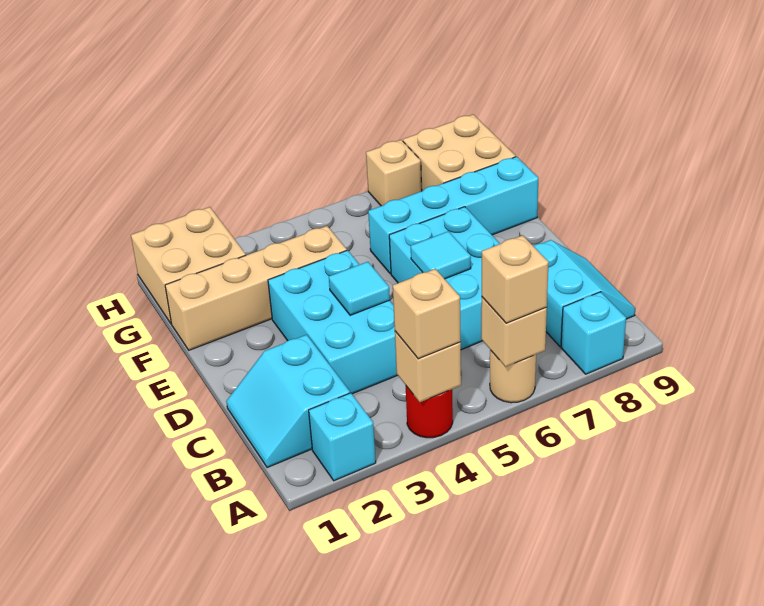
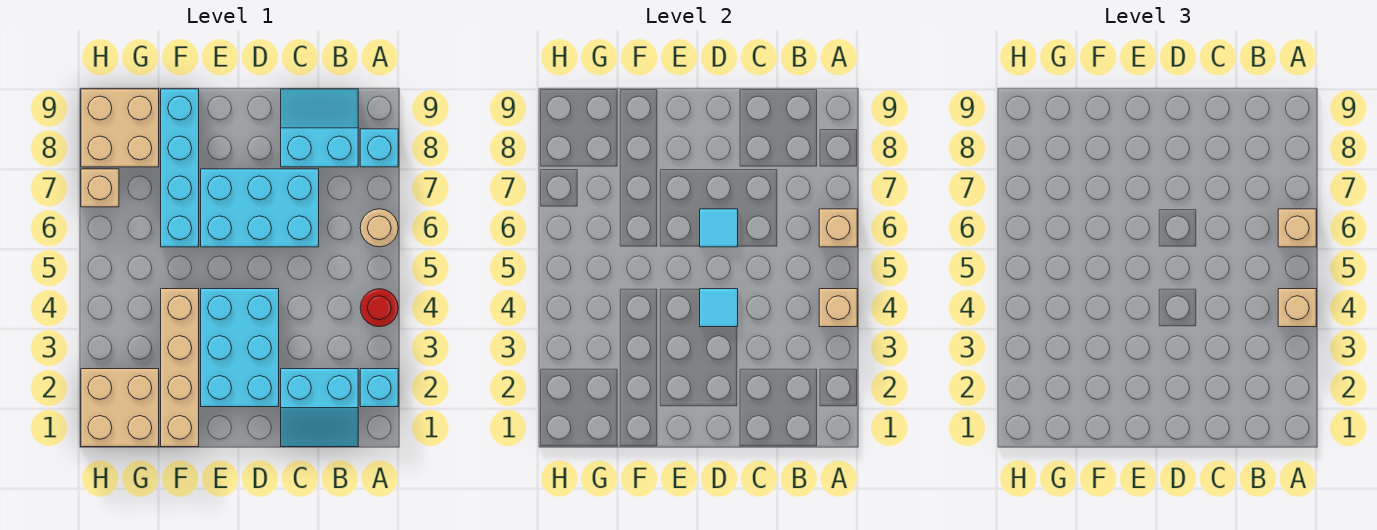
cyan 2x3 brick [268,250,398,394] -> cyan 2x3 brick turned to [201,289,279,407]

